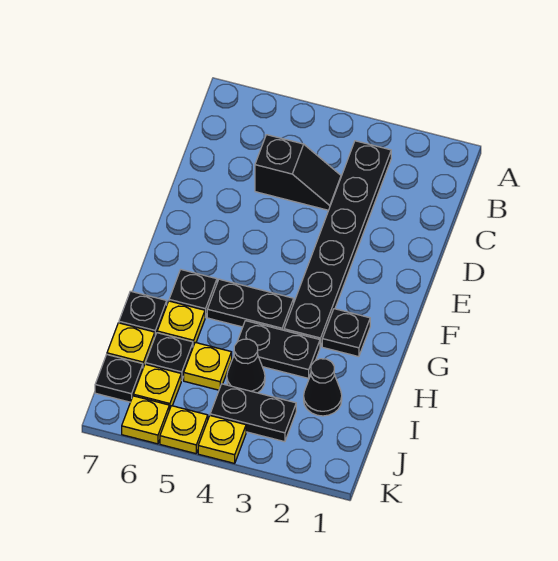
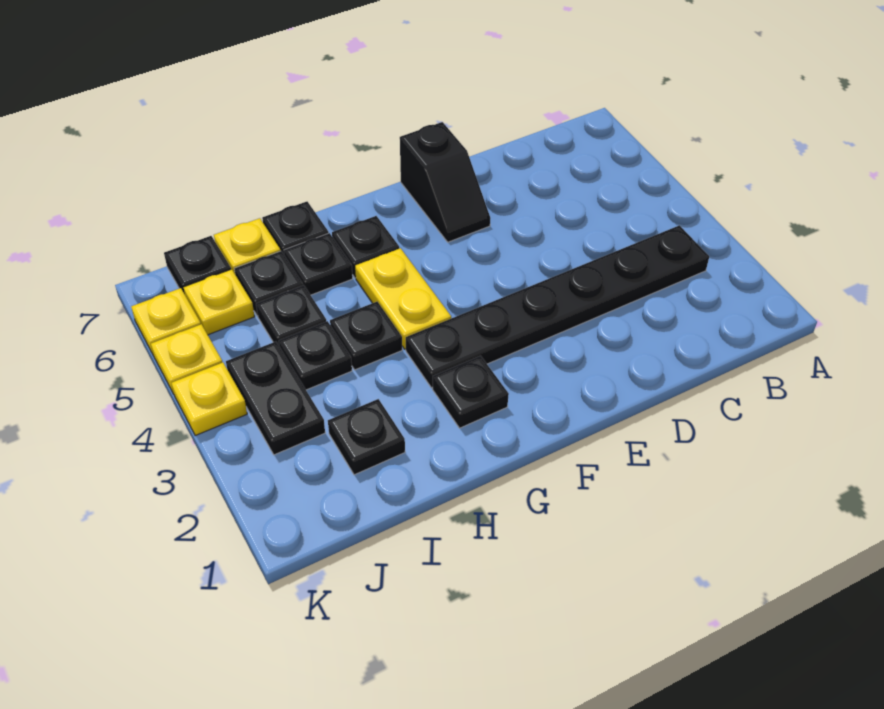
black 1x2 slope [255,135,341,210] -> black 1x2 slope moved to [400,122,490,242]
black 1x2 plate [207,279,294,330] -> yellow 1x2 plate [355,248,451,349]
black 1x2 plate [237,321,320,378] -> black 1x1 plate [330,302,402,370]
yellow 1x1 plate [157,301,205,346] -> black 1x1 plate [284,233,353,295]
black 1x1 cone [304,359,342,416] -> black 1x1 plate [328,399,405,475]
black 1x1 cone [227,339,265,393] -> black 1x1 plate [279,321,352,390]
yellow 1x1 plate [184,342,232,390] -> black 1x1 plate [256,285,326,345]

